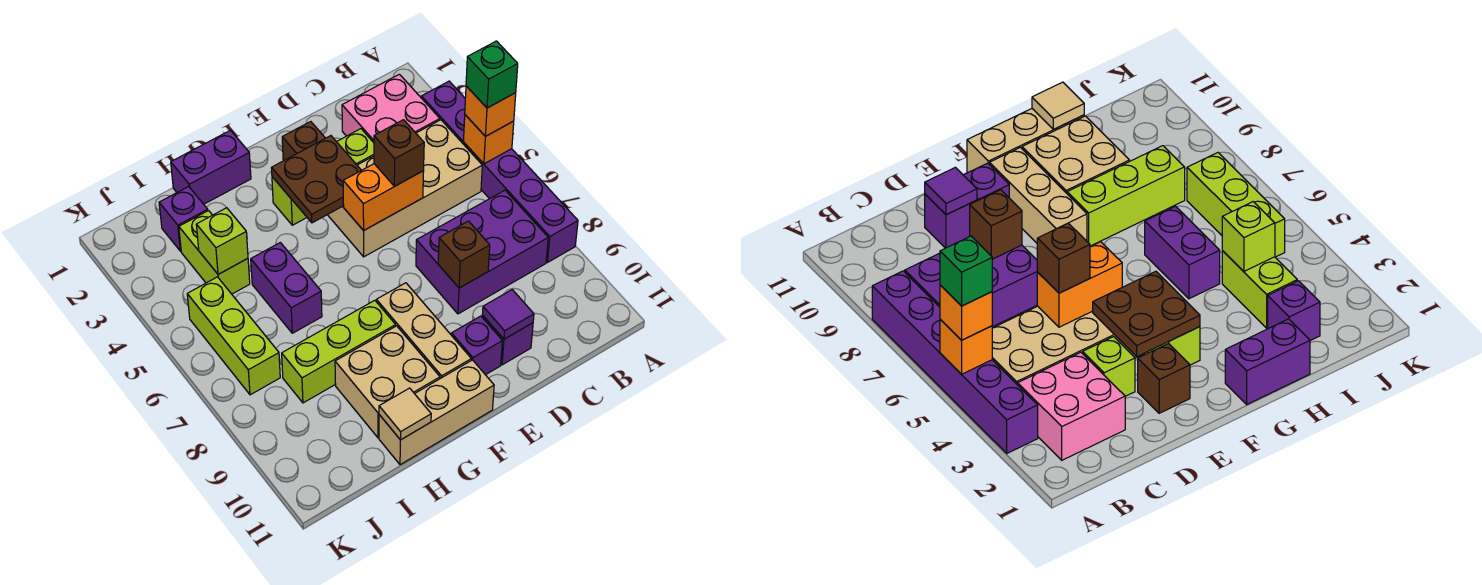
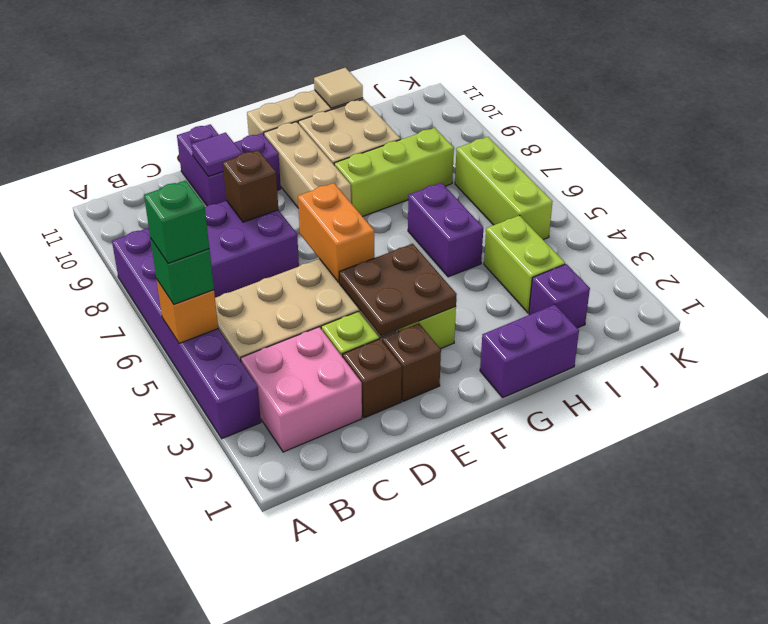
orange 1x1 brick [465,86,516,136] -> green 1x1 brick [150,238,214,304]
orange 1x2 brick [343,164,424,231] -> orange 1x2 brick turned to [298,183,374,282]
brown 1x1 brick [374,120,424,186] -> brown 1x1 brick moved to [343,339,402,418]
purple 1x1 brick [482,315,533,365] -> purple 1x2 brick [177,124,226,206]
lime 1x1 brick [196,208,248,274] -> none

